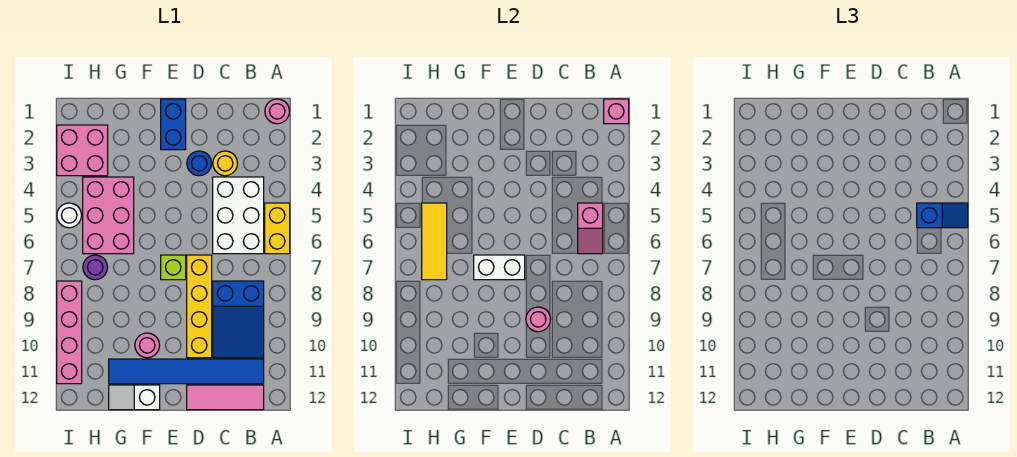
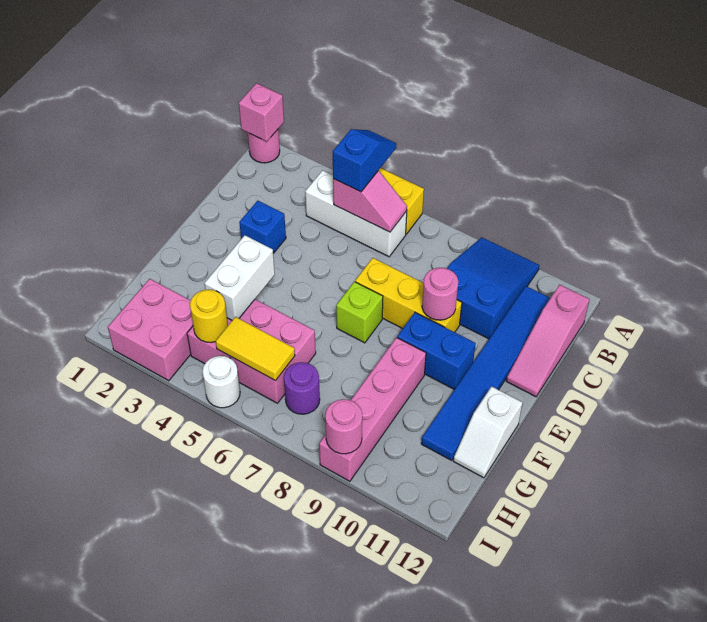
white 2x3 brick [213,177,264,254] -> white 1x3 brick [305,170,407,257]
blue 2x3 slope [213,281,264,358] -> blue 2x3 slope turned to [447,237,539,339]
pink 1x3 tile [187,385,264,410] -> pink 1x3 slope [506,285,589,397]
yellow 1x1 round brick [213,151,238,176] -> yellow 1x1 round brick moved to [190,290,228,342]
blue 1x1 round brick [187,151,212,176] -> blue 1x1 brick [239,201,286,253]
yellow 1x4 brick [187,255,212,358] -> yellow 1x3 brick [355,258,462,332]
blue 1x2 brick [161,99,186,150] -> blue 1x2 brick moved to [397,313,476,390]
white 1x2 brick [474,255,525,280] -> white 1x2 brick moved to [204,235,275,320]
pink 1x1 round brick [135,333,160,358] -> pink 1x1 round brick moved to [325,399,362,454]
yellow 1x3 tile [422,203,447,280] -> yellow 1x2 tile [216,317,295,381]
pink 1x4 brick [57,281,82,384] -> pink 1x4 brick turned to [319,338,426,481]

